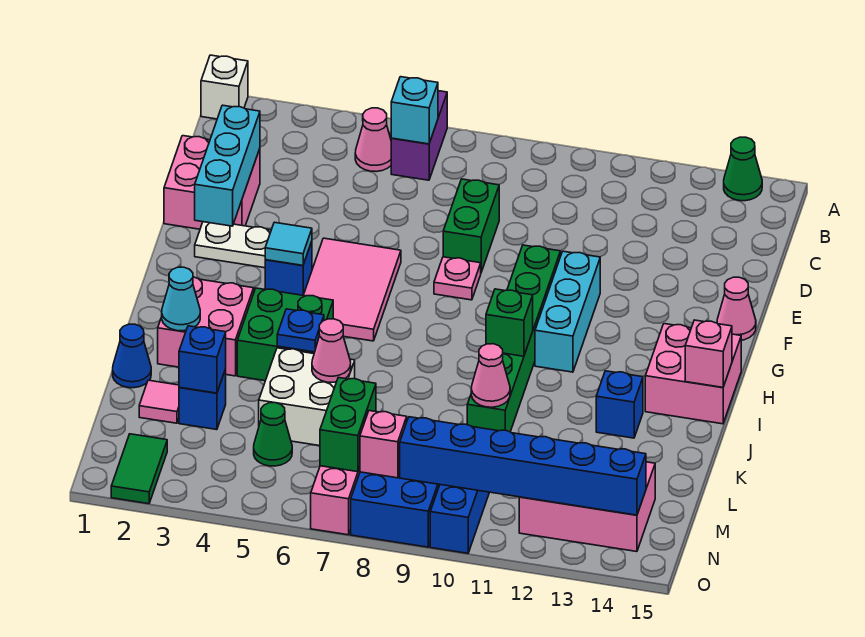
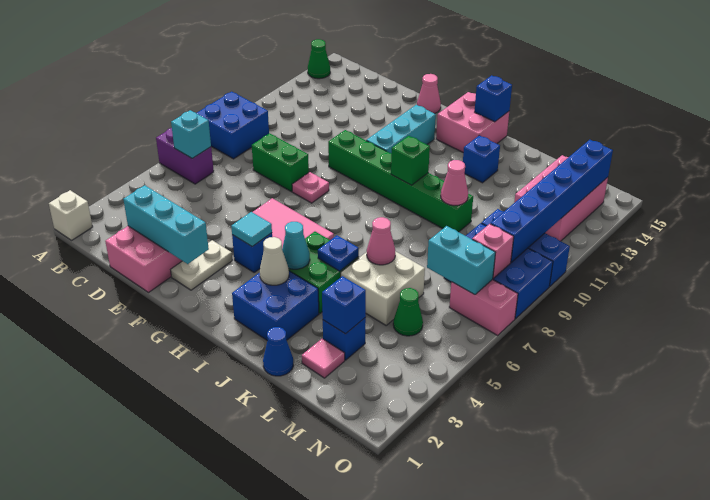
none -> blue 2x2 brick [196,92,269,159]
pink 1x1 cone [355,108,391,172] -> none
cyan 1x3 brick [535,251,600,372] -> cyan 1x3 brick turned to [366,105,436,153]
pink 2x2 brick [158,277,254,376] -> blue 2x2 brick [232,271,319,340]
none -> white 1x1 cone [260,237,289,285]
pink 1x1 brick [685,320,732,387] -> blue 1x1 brick [475,75,512,122]
cyan 1x1 cone [162,267,200,331] -> cyan 1x1 cone moved to [282,222,310,269]
green 1x2 brick [320,378,376,472] -> cyan 1x2 brick [427,226,496,295]
green 1x2 tile [111,434,167,504] -> none

